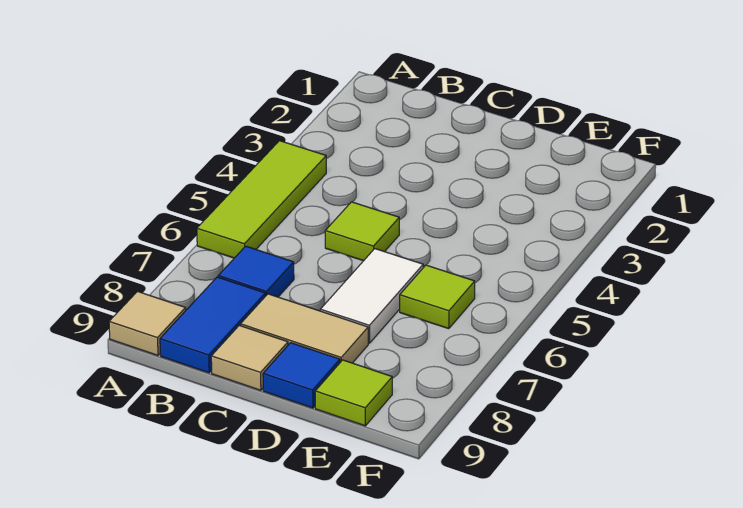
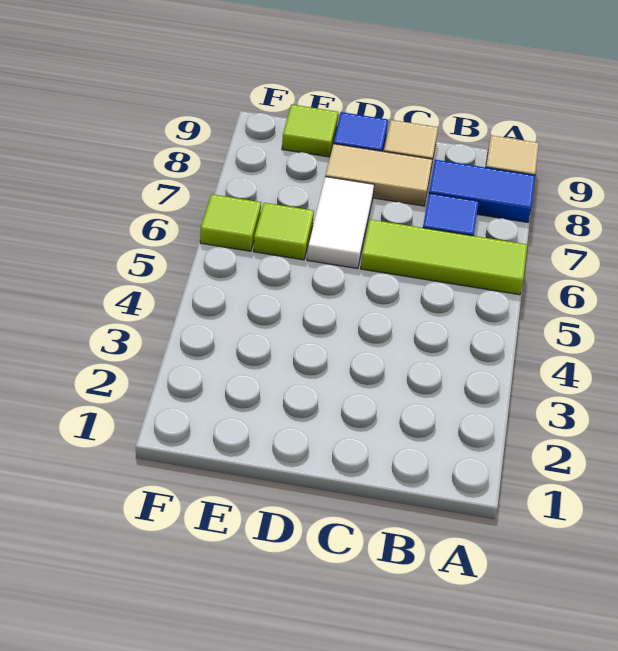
lime 1x3 tile [197,141,326,258] -> lime 1x3 tile turned to [361,219,527,295]
blue 1x2 tile [160,277,265,373] -> blue 1x2 tile turned to [429,160,535,222]
lime 1x1 tile [325,202,399,261] -> lime 1x1 tile moved to [200,194,261,251]

